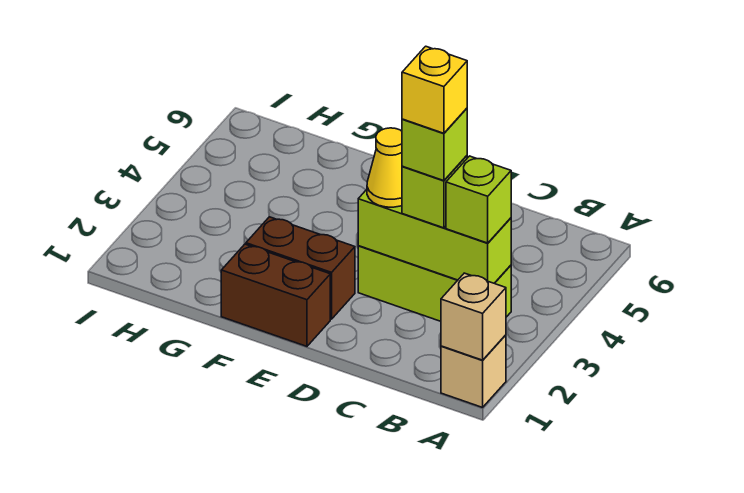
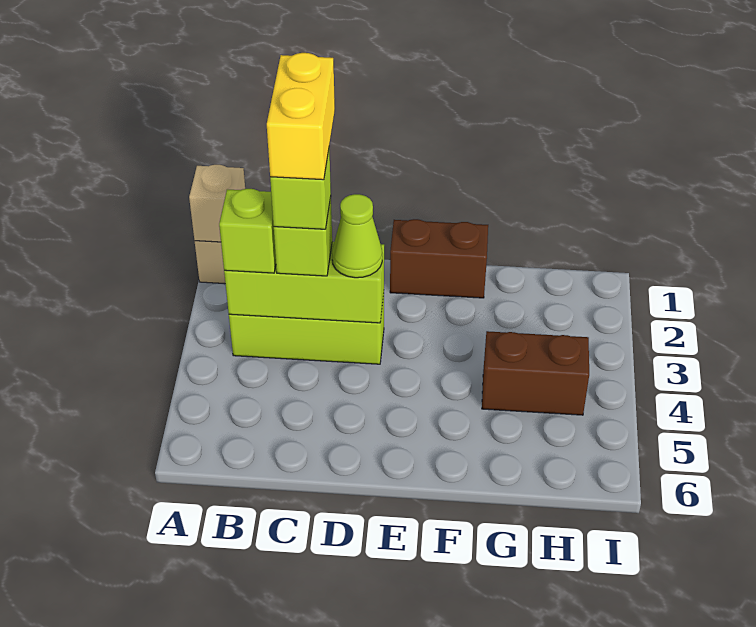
yellow 1x1 brick [402,46,467,133] -> yellow 1x2 brick [267,53,335,180]
yellow 1x1 cone [367,128,402,207] -> lime 1x1 cone [332,194,382,278]
brown 1x2 brick [246,217,355,319] -> brown 1x2 brick moved to [482,331,589,415]

